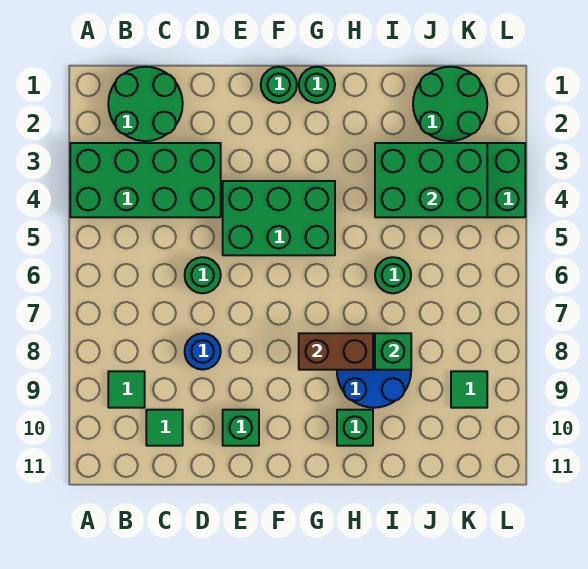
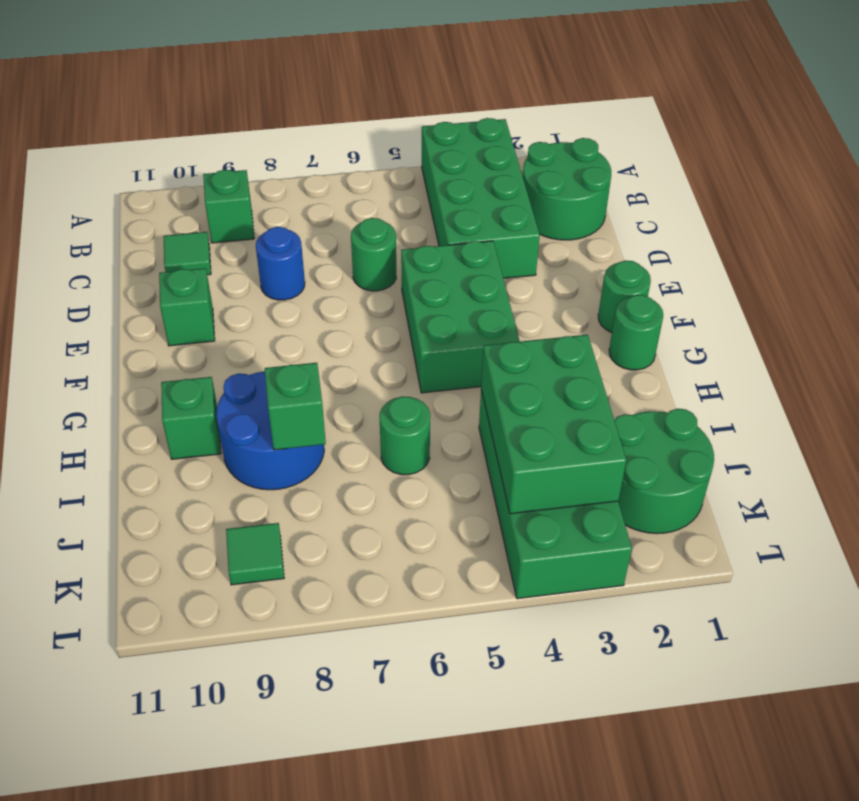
green 1x1 tile [108,371,145,408] -> green 1x1 brick [203,170,254,243]
brown 1x2 brick [299,333,373,370] -> none

